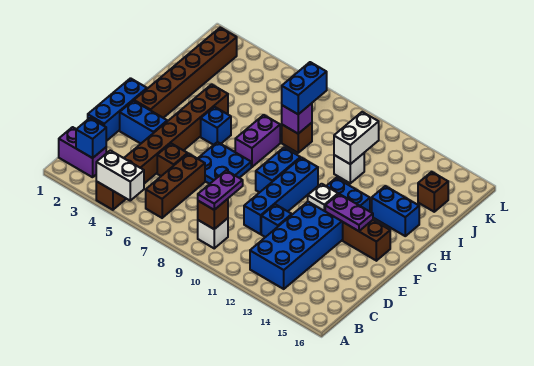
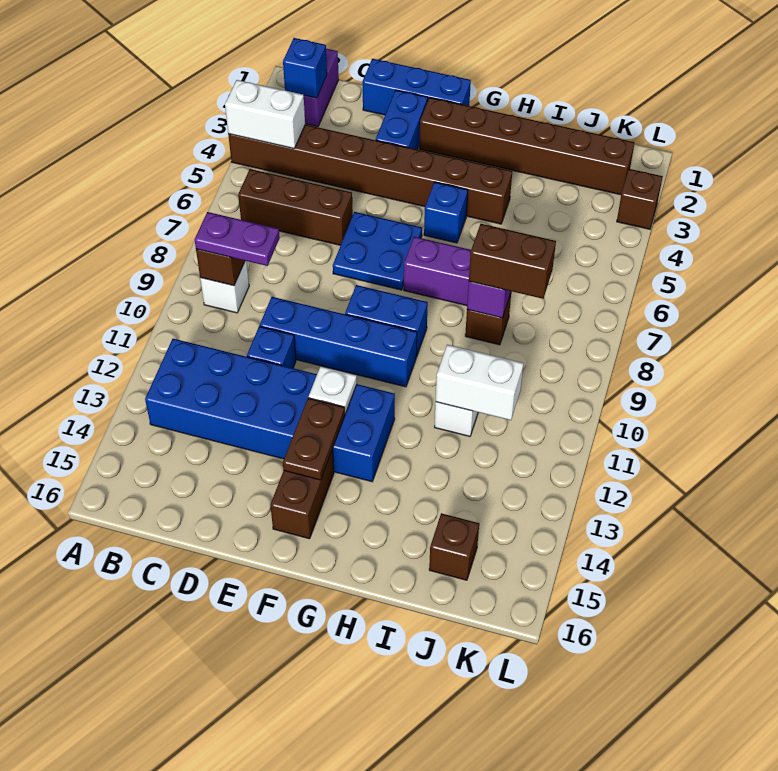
white 1x2 brick [96,150,144,200] -> white 1x2 brick turned to [225,80,305,149]
brown 1x1 brick [157,144,188,176] -> brown 1x1 brick moved to [617,169,663,229]
purple 1x2 plate [325,194,373,231] -> brown 1x2 plate [283,398,345,480]
blue 1x2 brick [372,186,419,236] -> none
blue 1x2 brick [282,62,327,114] -> brown 1x2 brick [469,224,556,299]

